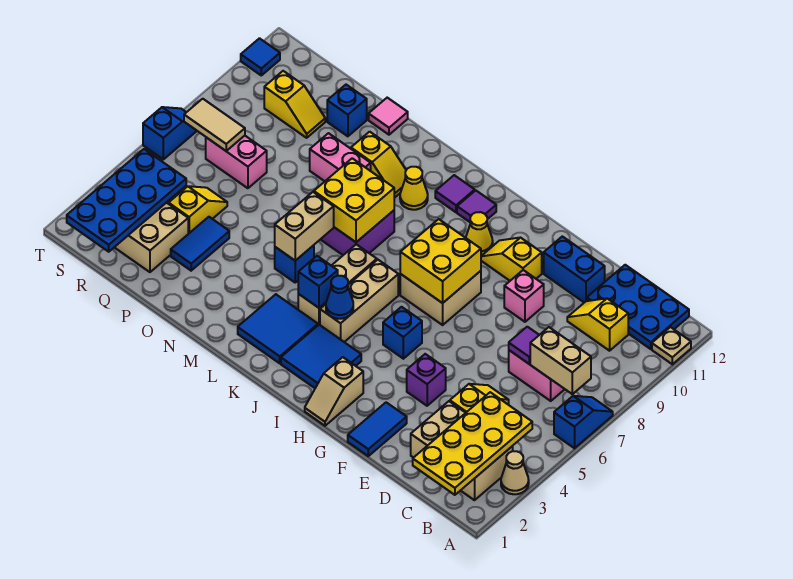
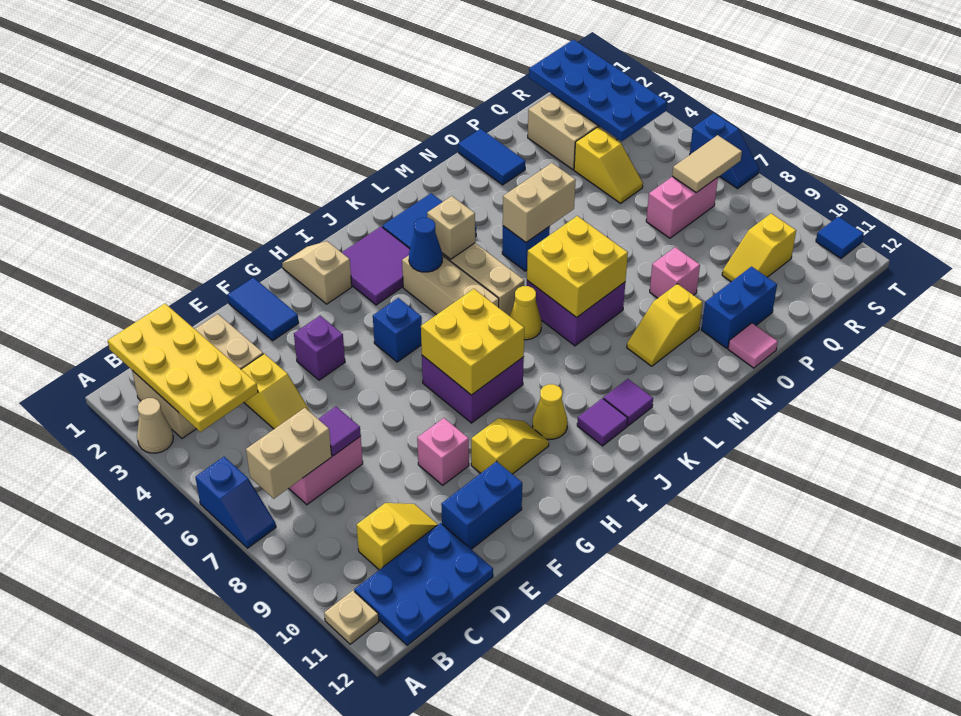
tan 2x2 brick [400,271,481,325] -> purple 2x2 brick [422,356,524,423]
blue 2x2 tile [281,325,361,388] -> purple 2x2 tile [342,227,410,305]
blue 1x1 brick [298,256,338,308] -> tan 1x1 brick [427,196,475,259]
yellow 1x1 cone [400,167,428,210] -> yellow 1x1 cone moved to [510,286,542,340]
tan 1x2 brick [275,192,334,261] -> tan 1x2 brick turned to [503,163,576,242]
pink 1x2 brick [310,133,371,181] -> pink 1x1 brick [650,247,700,298]
blue 1x2 tile [171,217,229,271] -> blue 1x2 tile moved to [458,129,525,185]
blue 1x1 brick [327,85,367,136] -> blue 1x2 brick [701,267,777,348]

